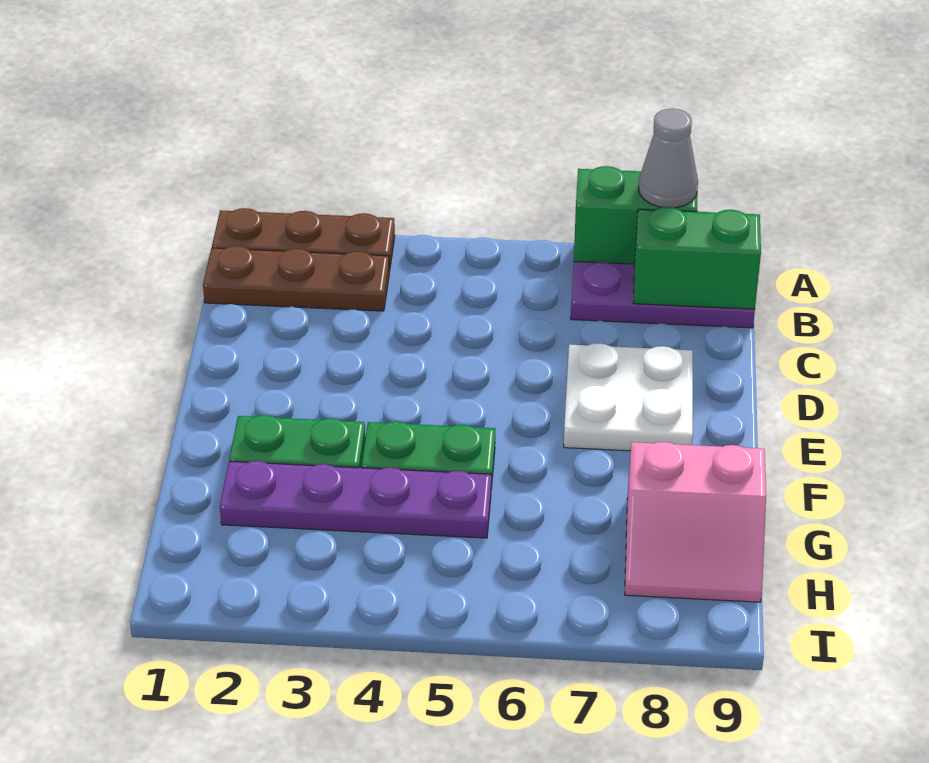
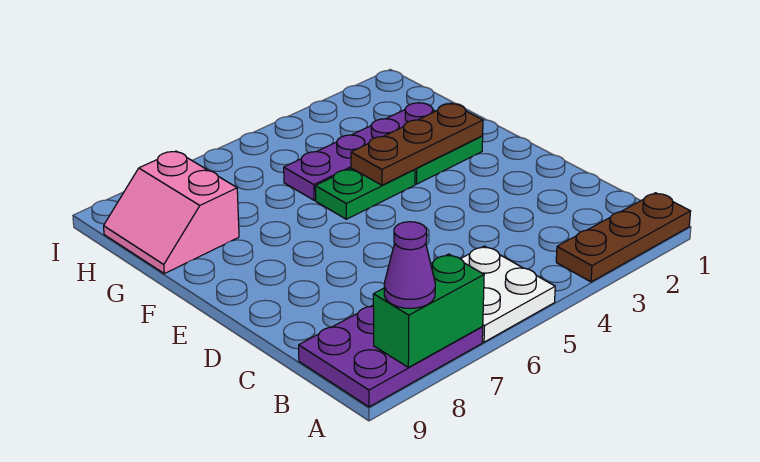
grey 1x1 cone [639,109,698,208] -> purple 1x1 cone [384,222,435,308]
brown 1x3 plate [203,246,389,311] -> brown 1x3 plate moved to [351,104,483,185]
green 1x2 brick [633,207,761,309] -> none
white 2x2 plate [564,343,693,451] -> white 2x2 plate moved to [461,246,555,342]
pink 2x2 slope [625,442,766,602] -> pink 2x2 slope turned to [104,151,239,274]

